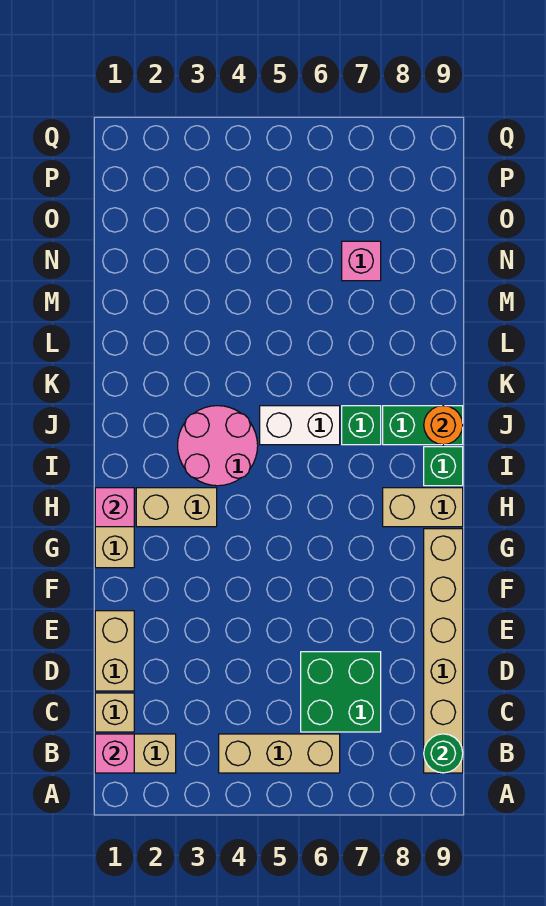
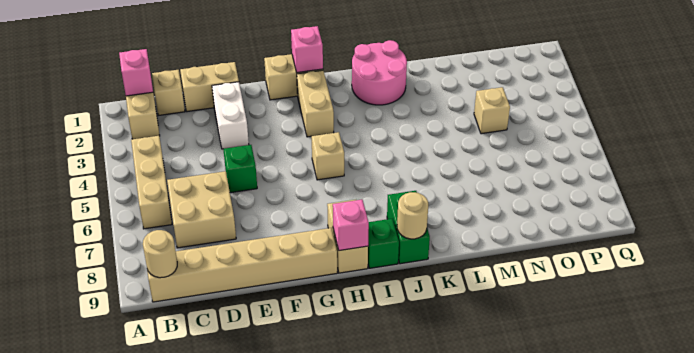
green 1x1 round brick [424,734,463,773] -> tan 1x1 round brick [143,230,177,278]
green 2x2 brick [301,652,381,732] -> tan 2x2 brick [167,171,236,248]
none -> tan 1x1 brick [311,132,344,180]
pink 2x2 round brick [178,406,258,486] -> pink 2x2 round brick moved to [352,40,407,105]
white 1x2 brick [260,406,340,445] -> white 1x2 brick moved to [212,82,249,149]
green 1x1 brick [342,406,381,445] -> green 1x1 brick moved to [223,145,257,193]
orange 1x1 round brick [424,406,463,445] -> tan 1x1 round brick [397,192,428,239]
none -> tan 1x1 brick [474,87,510,134]
pink 1x1 brick [342,241,381,281] -> pink 1x1 brick moved to [333,199,369,251]

